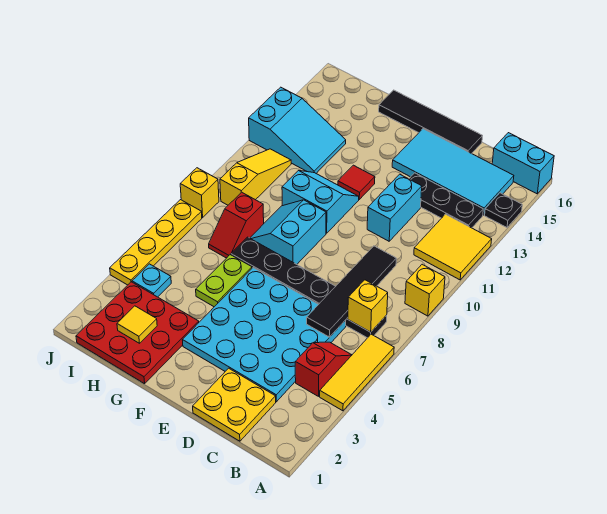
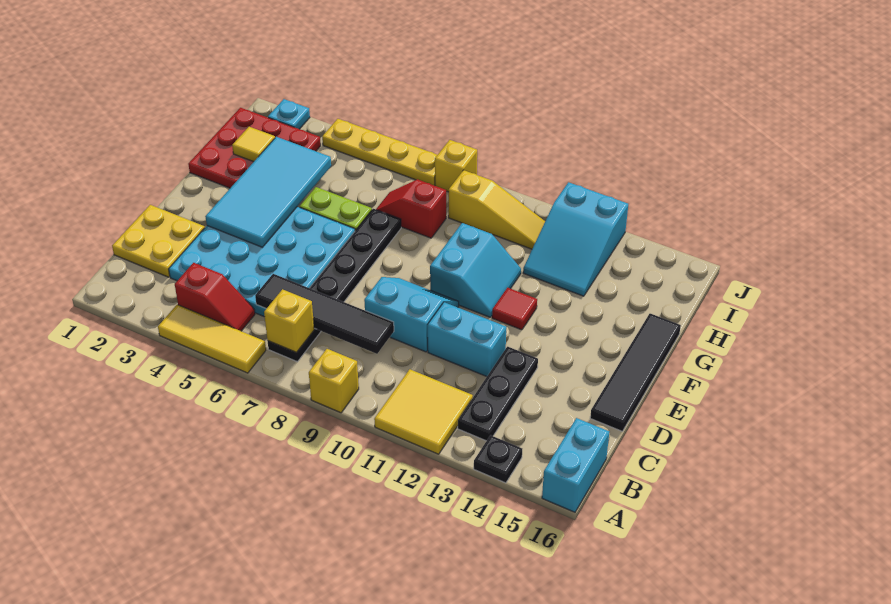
cyan 2x4 tile [392,129,514,215] -> cyan 2x4 tile moved to [205,137,331,247]
cyan 2x2 slope [250,200,326,264] -> cyan 2x2 slope moved to [364,277,459,352]
cyan 1x1 plate [132,264,171,297] -> cyan 1x1 plate moved to [268,99,310,129]

